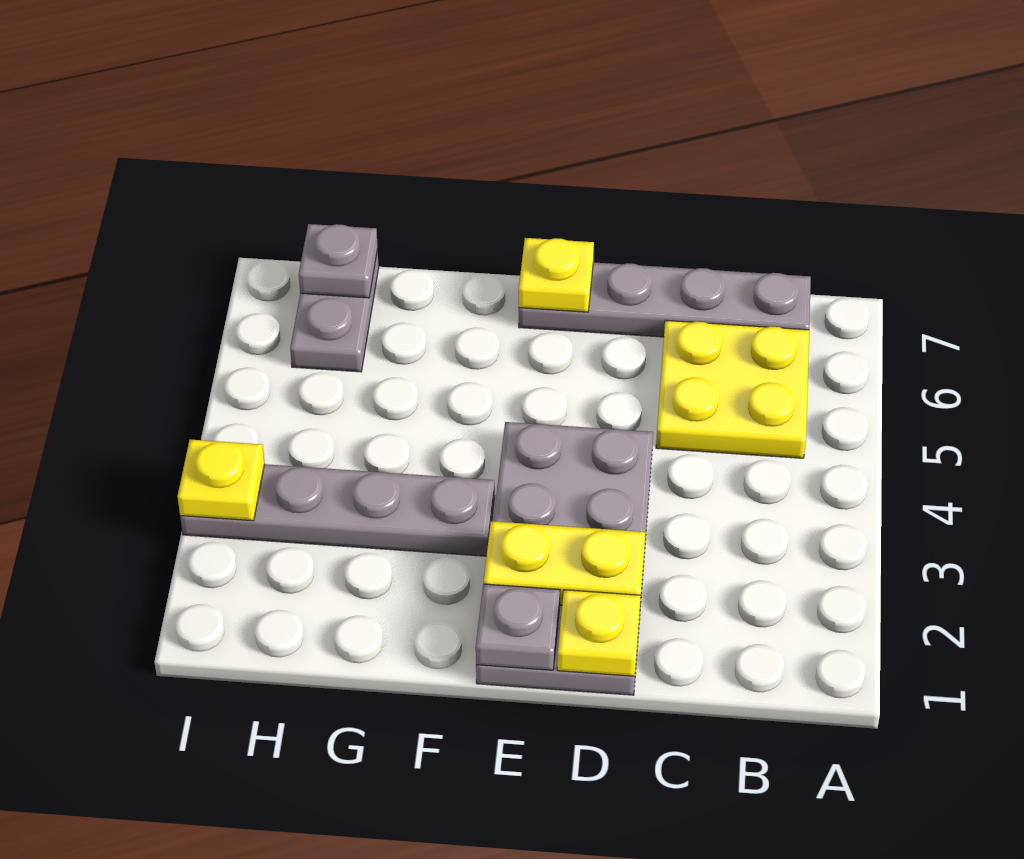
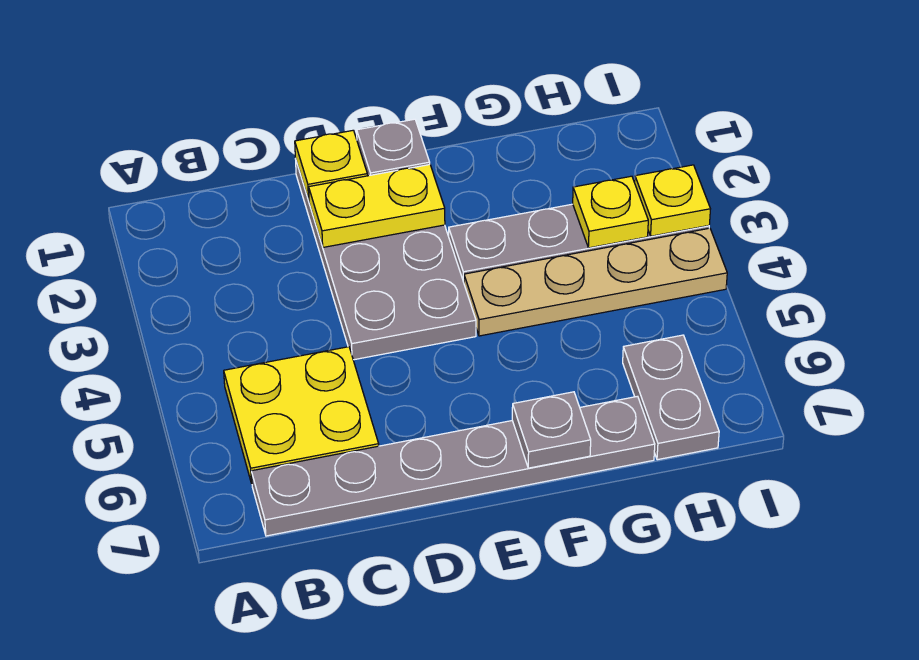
grey 1x4 plate [519,262,811,337] -> grey 1x6 plate [251,396,655,536]
yellow 1x1 plate [519,238,594,312] -> yellow 1x1 plate moved to [573,176,648,248]
none -> tan 1x4 plate [464,228,727,336]
grey 1x1 plate [299,224,378,298] -> grey 1x1 plate moved to [512,392,591,468]

